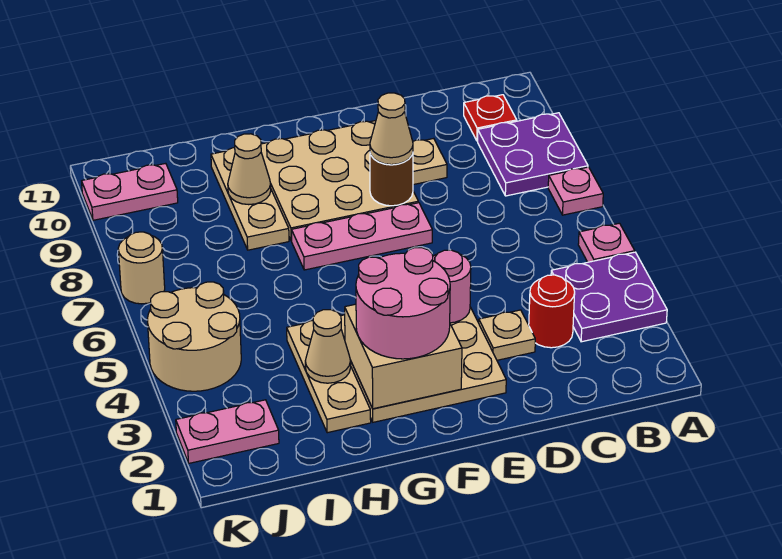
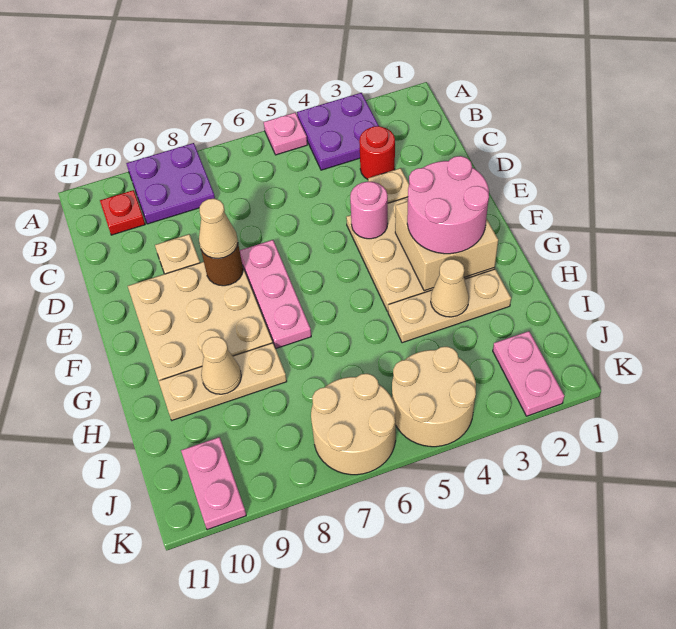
pink 1x1 plate [548,167,603,215] -> none
tan 1x1 round brick [118,232,165,304] -> tan 2x2 round brick [311,374,396,475]

